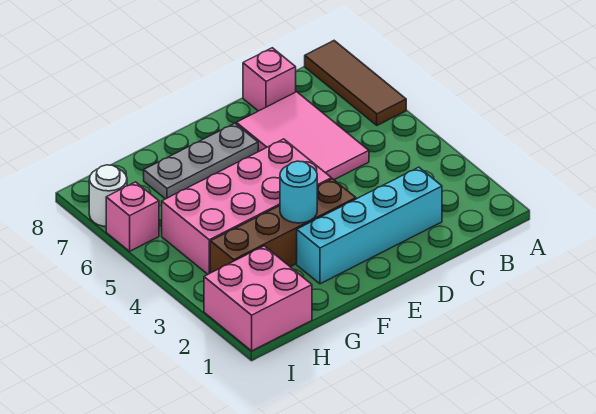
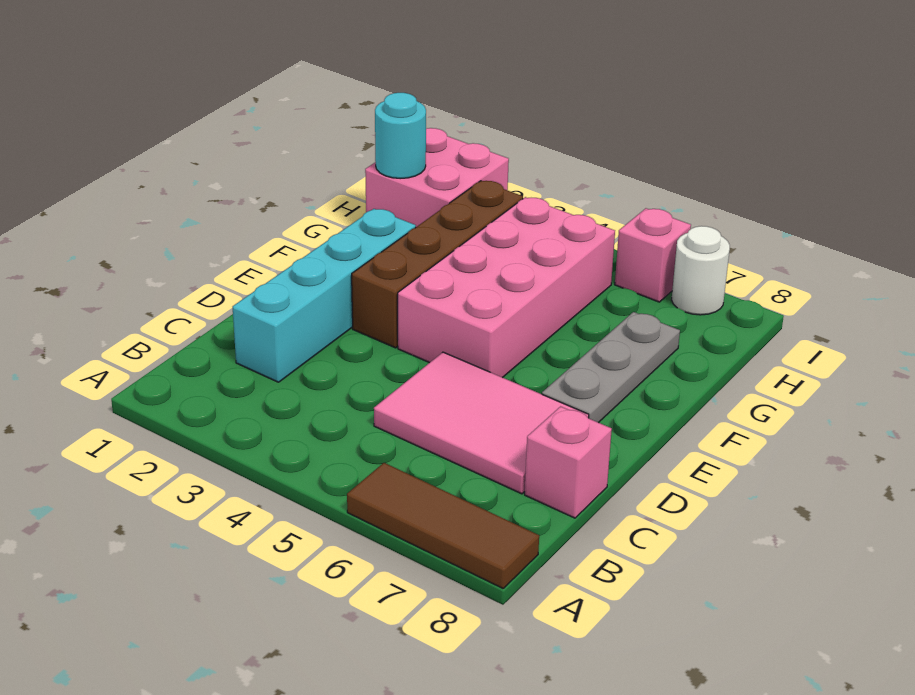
cyan 1x1 round brick [280,161,317,223] -> cyan 1x1 round brick moved to [375,93,426,179]

